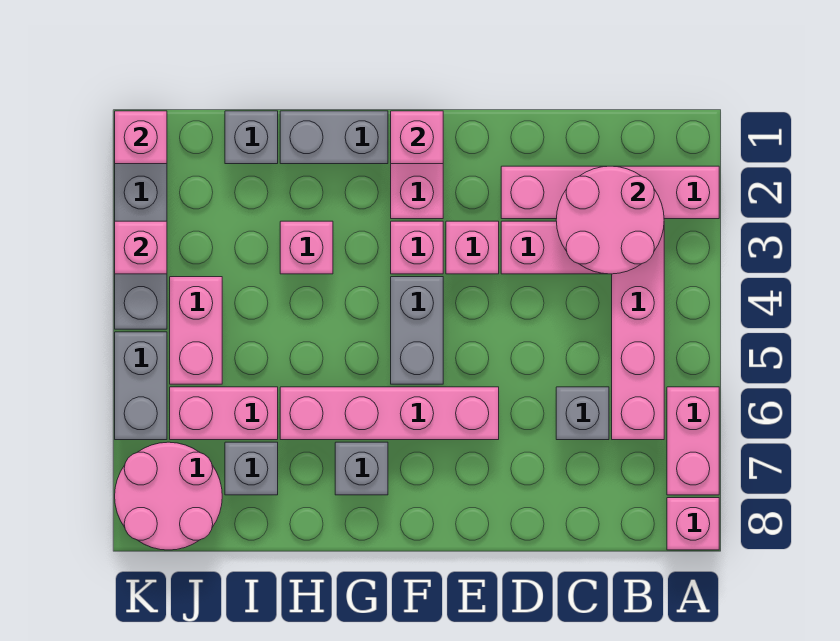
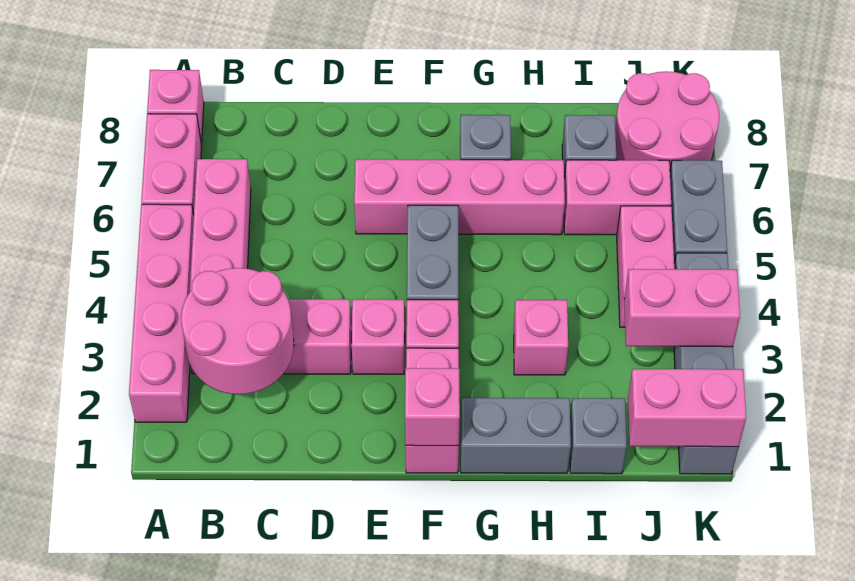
pink 1x4 brick [501,166,719,219] -> pink 1x4 brick turned to [129,204,194,422]
grey 1x1 brick [556,387,609,440] -> none
pink 1x1 brick [115,111,167,164] -> pink 1x2 brick [628,369,746,447]
pink 1x1 brick [115,221,167,274] -> pink 1x2 brick [624,269,740,347]

